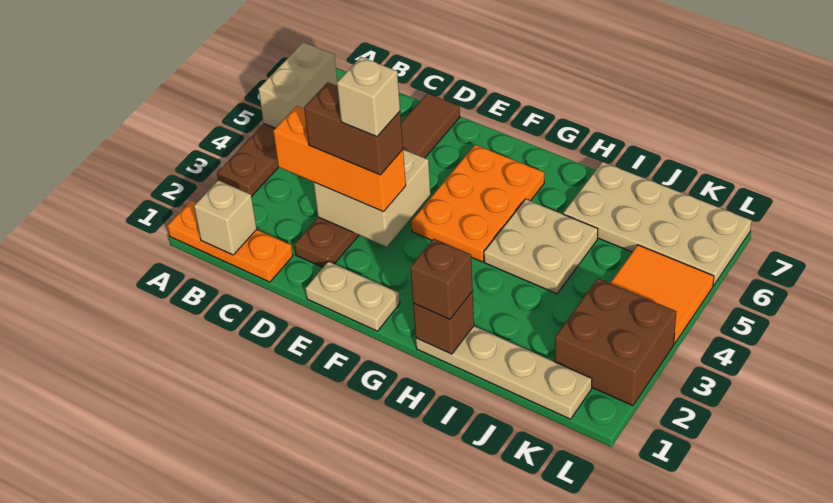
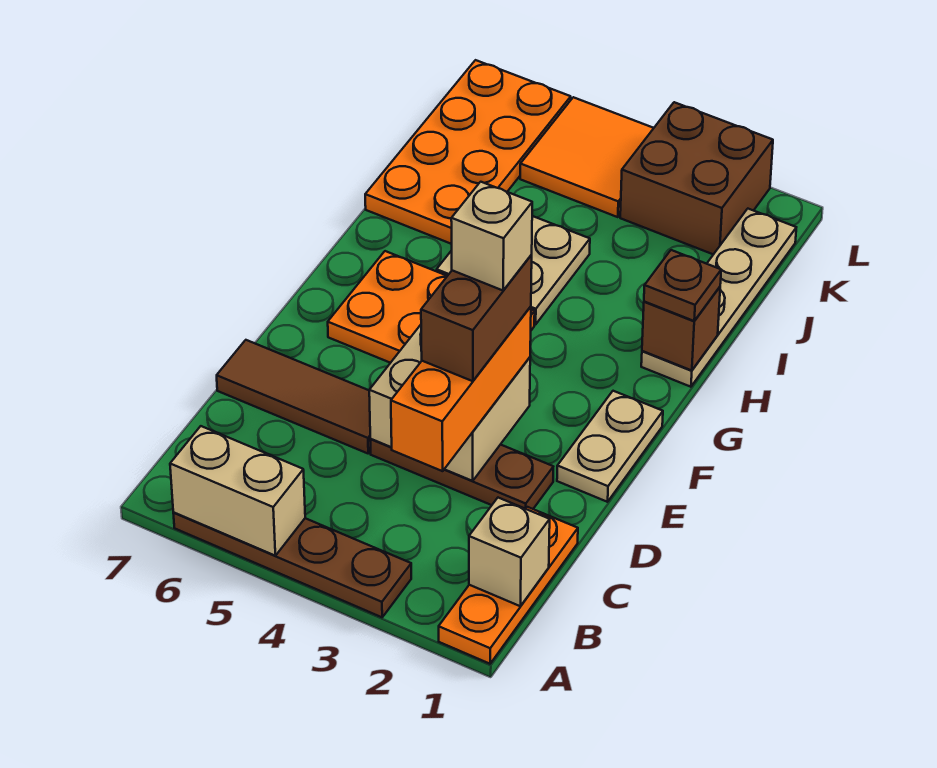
brown 1x1 brick [410,239,473,319] -> brown 1x1 plate [644,250,721,321]
tan 2x4 plate [563,162,752,286] -> orange 2x4 plate [365,60,571,244]

